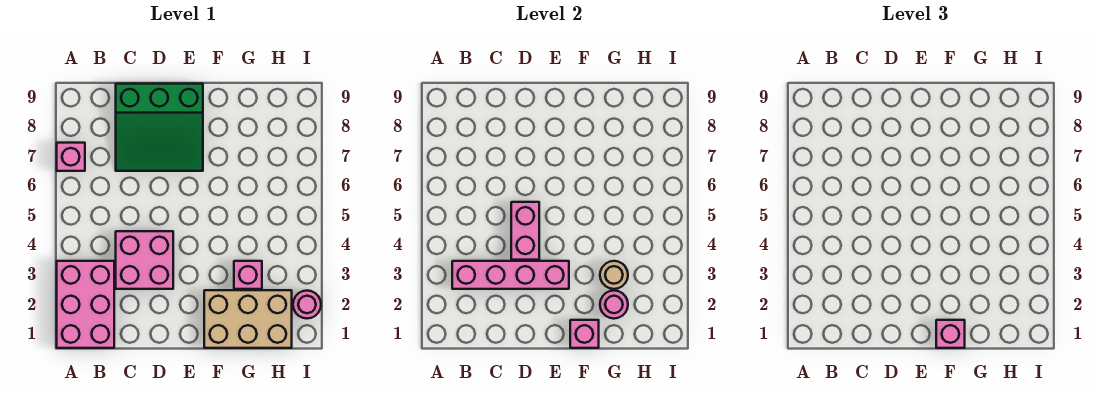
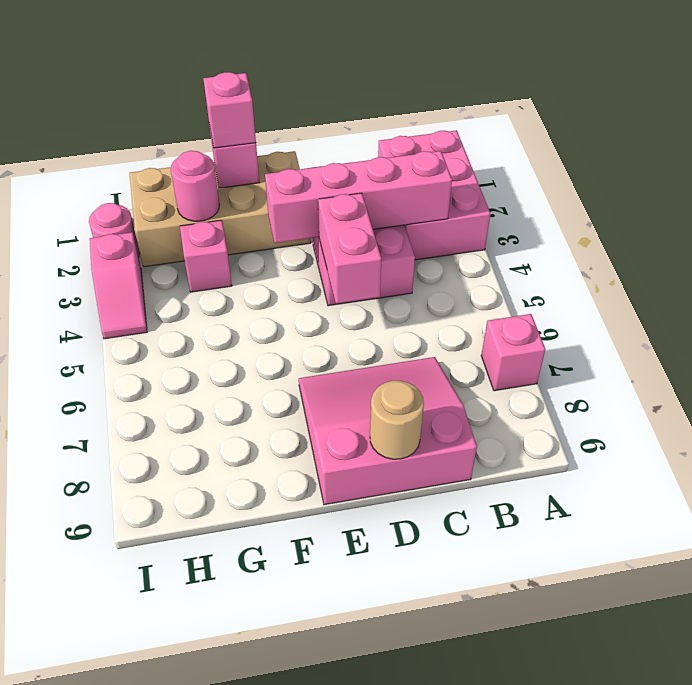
green 3x3 slope [116,84,203,171] -> pink 3x3 slope [299,357,477,505]
tan 2x3 brick [204,290,292,348] -> tan 2x4 brick [130,151,311,267]
tan 1x1 round brick [600,261,628,289] -> tan 1x1 round brick moved to [370,381,424,459]
none -> pink 1x2 slope [90,232,147,339]

